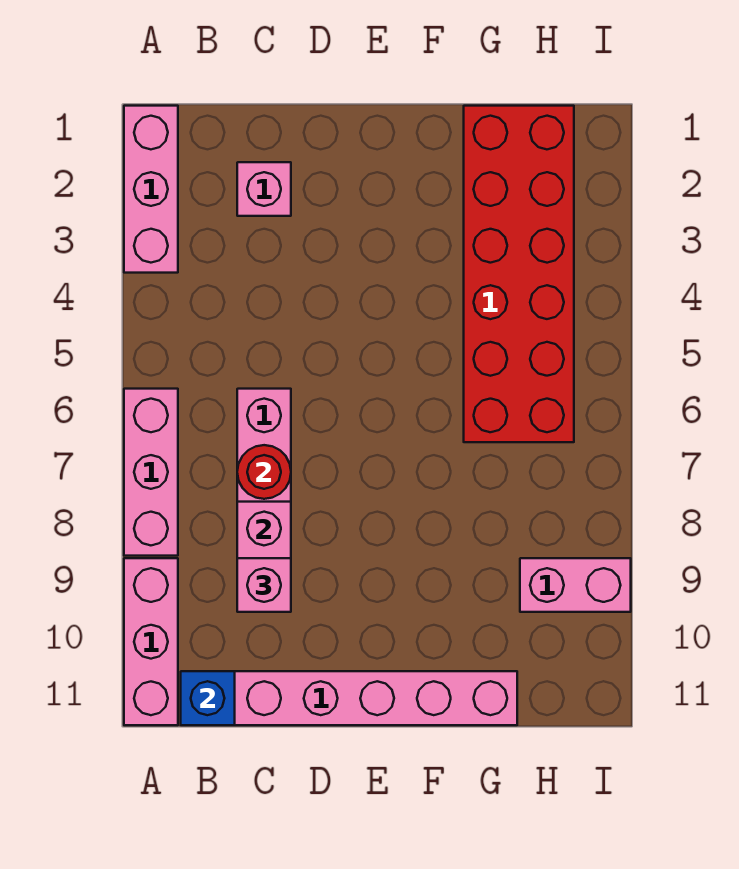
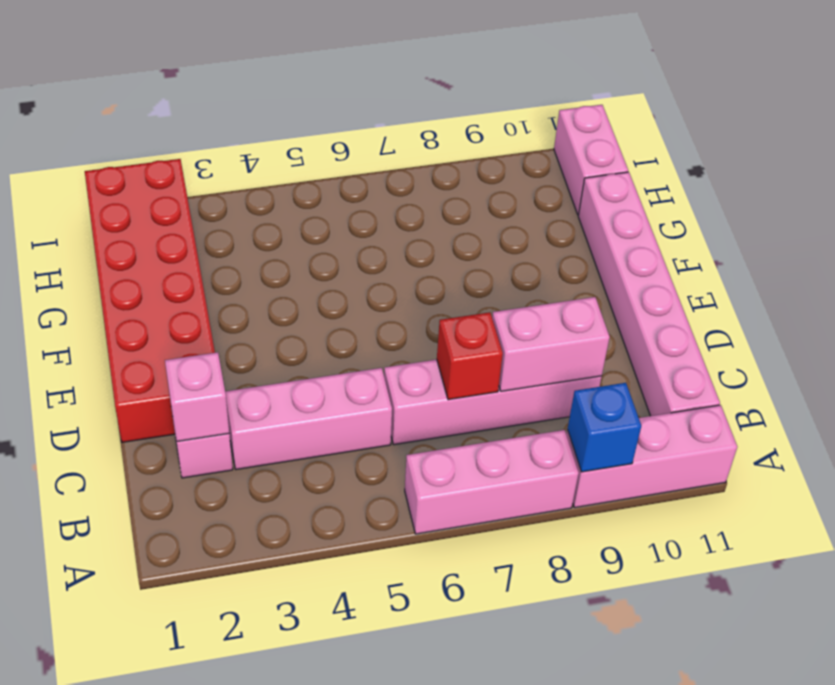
pink 1x3 brick [124,106,178,273] -> pink 1x3 brick moved to [225,368,392,469]
blue 1x1 brick [181,671,235,725] -> blue 1x1 brick moved to [567,383,641,472]
red 1x1 round brick [237,445,291,499] -> red 1x1 brick [437,312,503,400]
pink 1x1 brick [237,558,291,612] -> pink 1x1 brick moved to [165,352,229,441]
red 2x6 brick [464,106,574,442] -> red 2x6 brick turned to [85,159,215,442]
pink 1x2 brick [520,558,631,612] -> pink 1x2 brick moved to [554,105,628,215]

